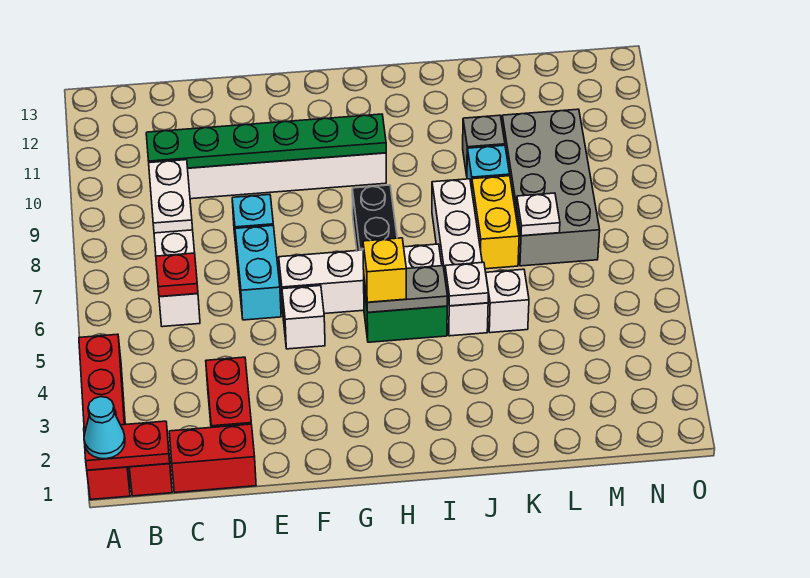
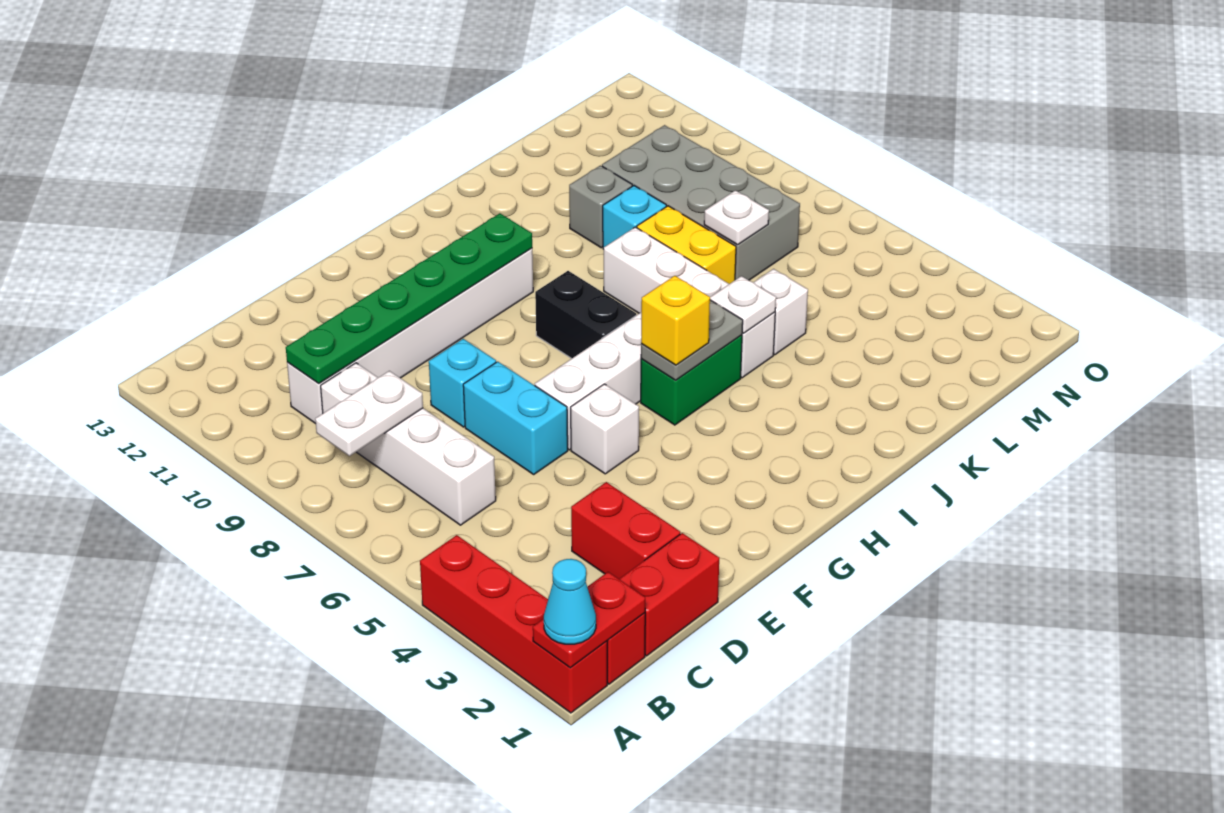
red 1x1 plate [156,253,198,297] -> none
white 1x2 plate [149,160,193,233] -> white 1x2 plate turned to [315,371,423,456]

